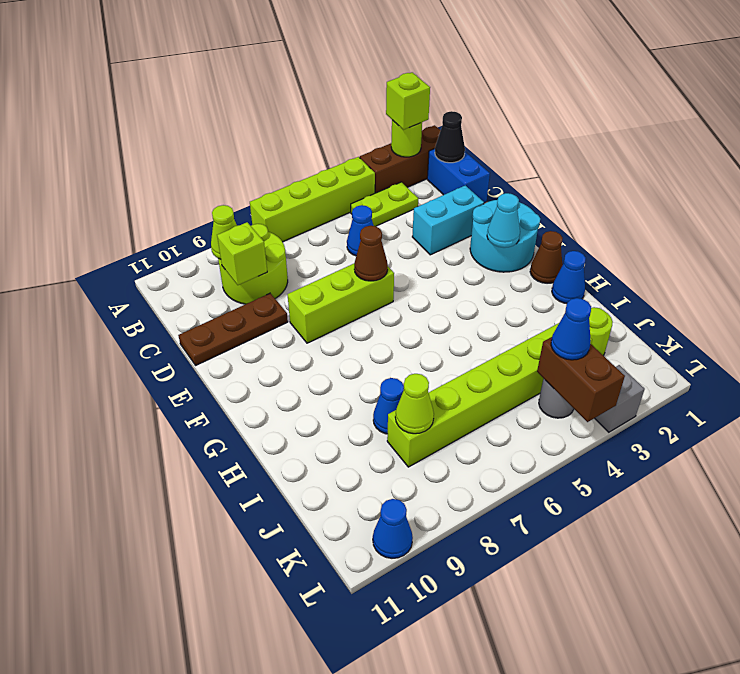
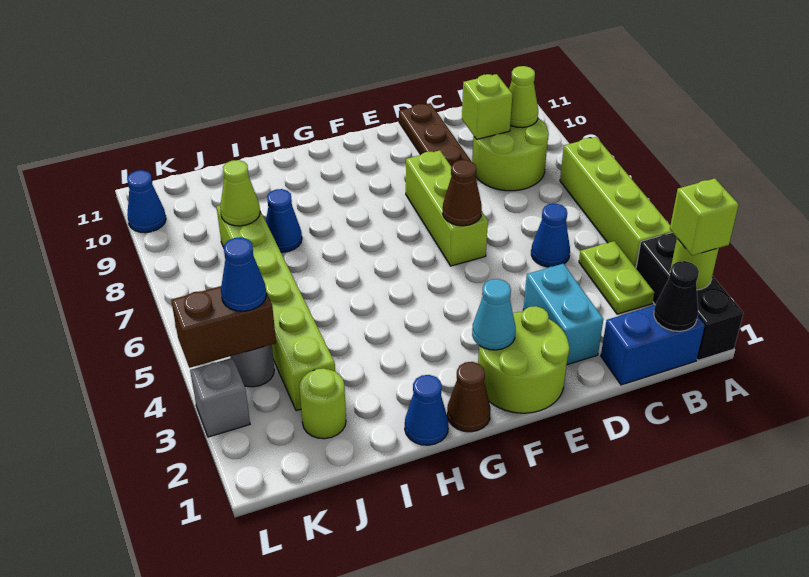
brown 1x3 brick [360,125,440,193] -> black 1x3 brick [636,233,743,360]
cyan 2x2 round brick [470,200,540,272] -> lime 2x2 round brick [478,306,569,413]

